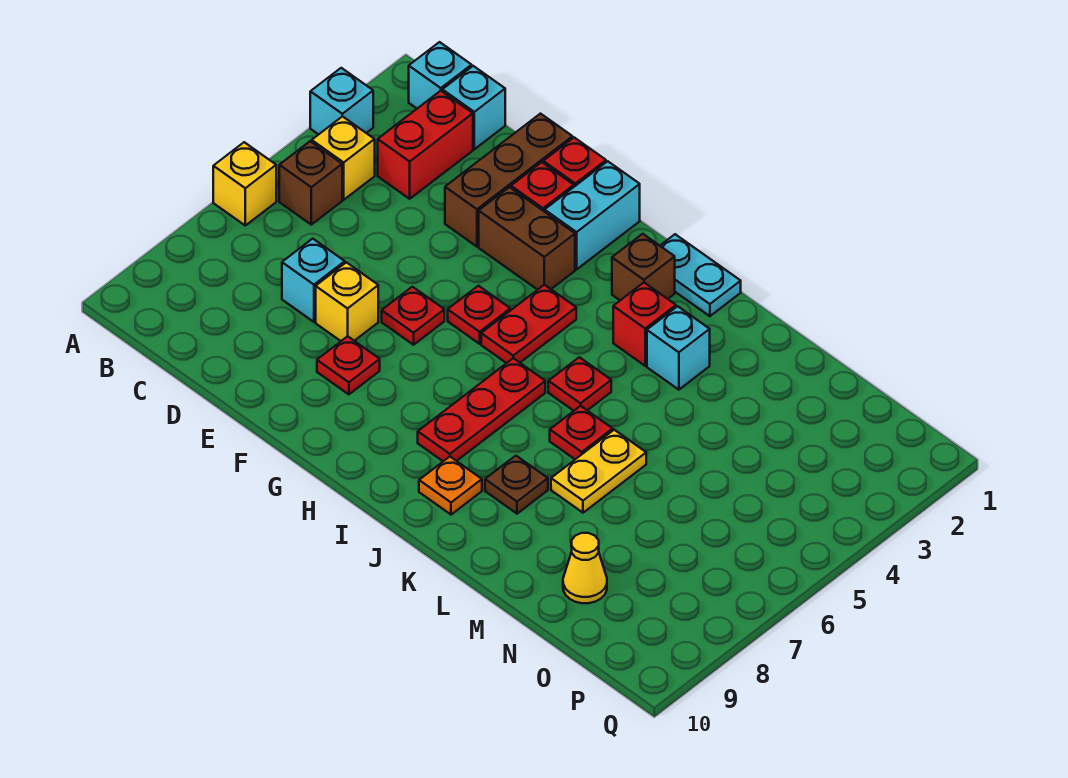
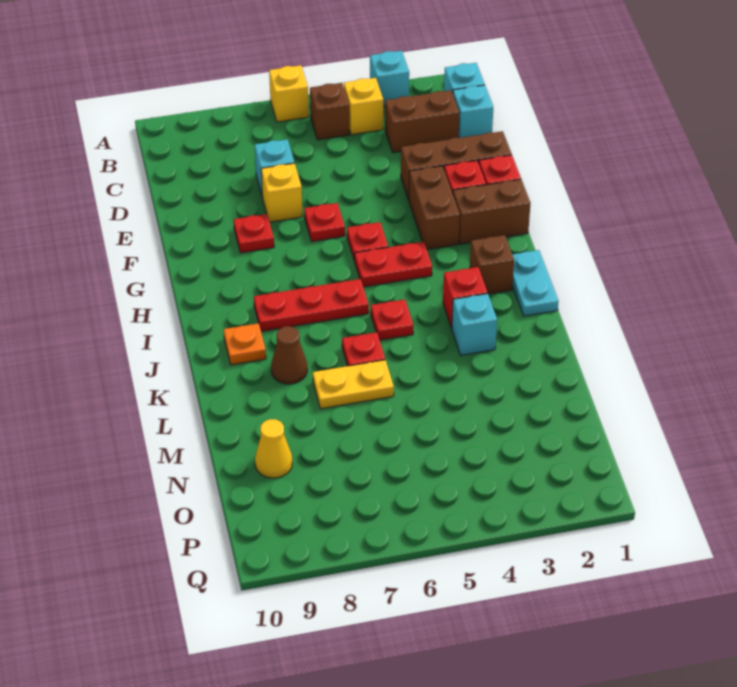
red 1x2 brick [378,91,473,199] -> brown 1x2 brick [385,90,460,153]
cyan 1x2 brick [545,161,640,269] -> brown 1x2 brick [453,179,531,244]
brown 1x1 plate [485,456,548,514] -> brown 1x1 cone [271,326,307,384]

